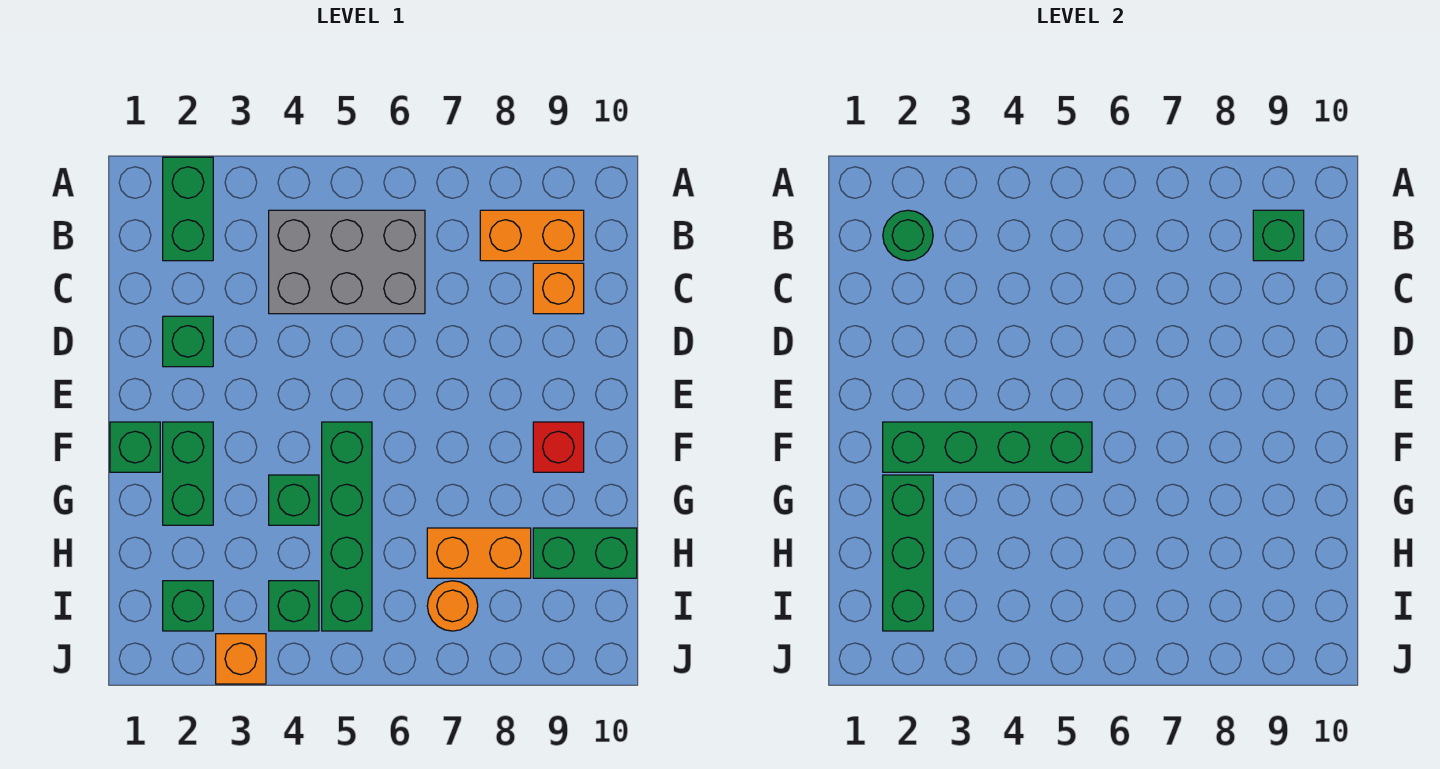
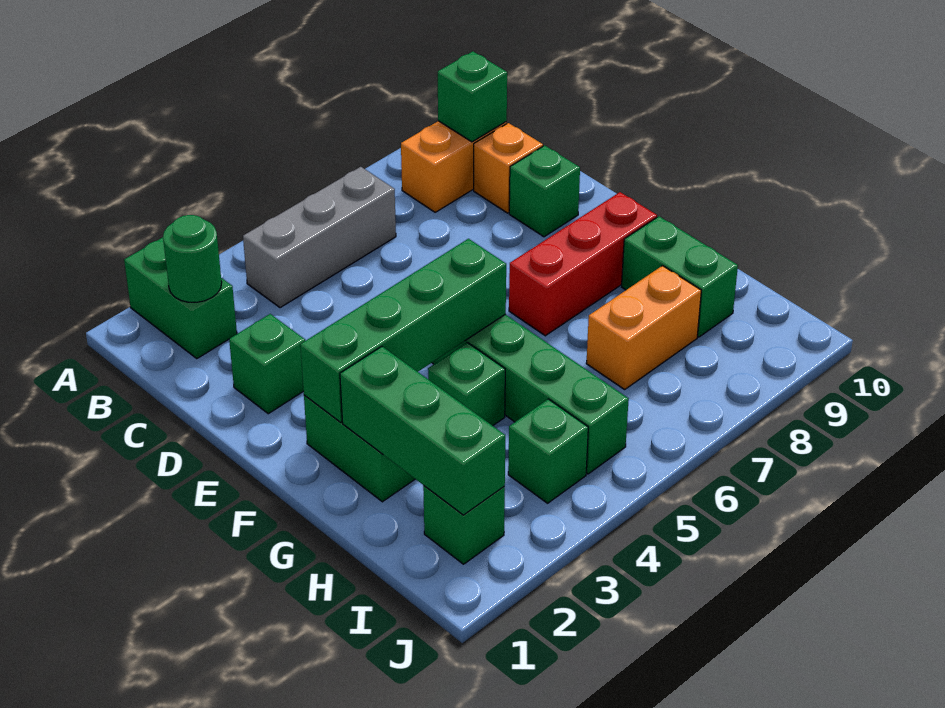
grey 2x3 brick [269,210,425,314] -> grey 1x3 brick [243,167,396,308]
green 1x1 brick [110,422,160,472] -> green 1x1 brick moved to [509,145,580,237]
red 1x1 brick [533,422,584,472] -> red 1x3 brick [509,192,657,336]
green 1x2 brick [533,528,637,578] -> green 1x2 brick turned to [622,216,738,337]
orange 1x1 round brick [427,581,478,631] -> none
orange 1x1 brick [216,634,266,684] -> none

